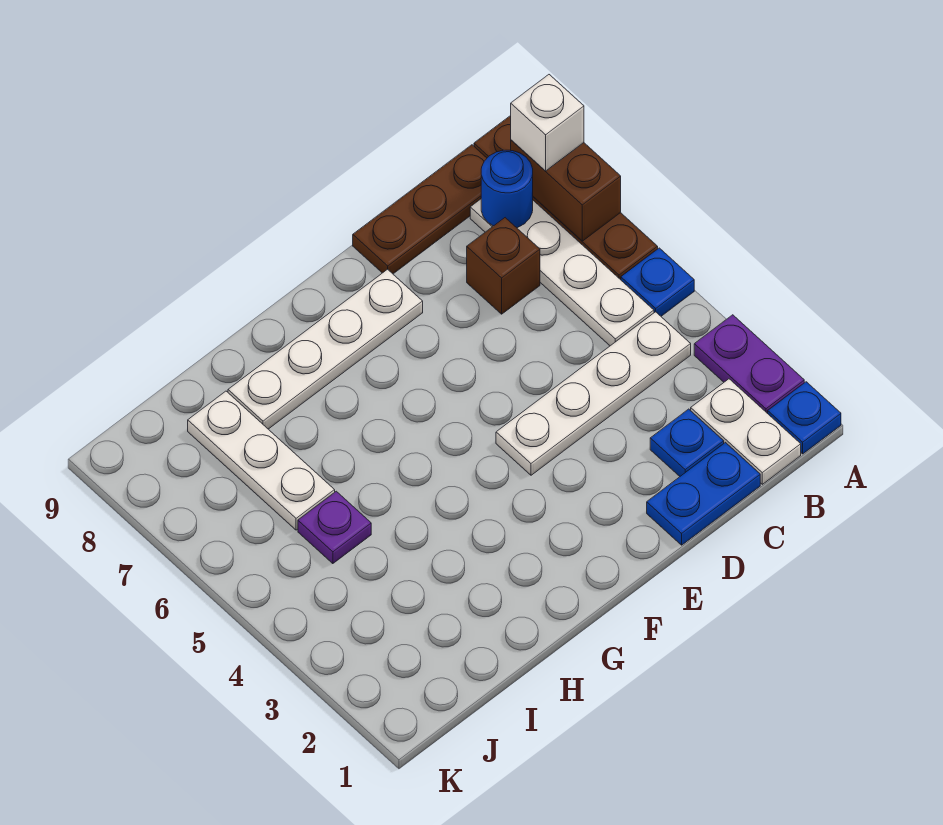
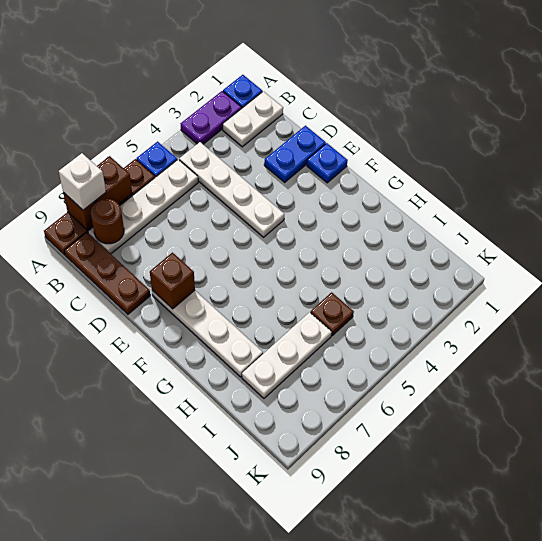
blue 1x1 round brick [481,150,533,228] -> brown 1x1 round brick [91,199,124,244]
blue 1x2 plate [647,443,760,545] -> blue 1x2 plate turned to [264,126,326,182]
blue 1x1 plate [650,409,724,476] -> blue 1x1 plate moved to [307,143,348,183]
brown 1x1 brick [467,218,540,314] -> brown 1x1 brick moved to [150,253,195,309]
purple 1x1 plate [298,491,371,564] -> brown 1x1 plate [310,292,354,336]

